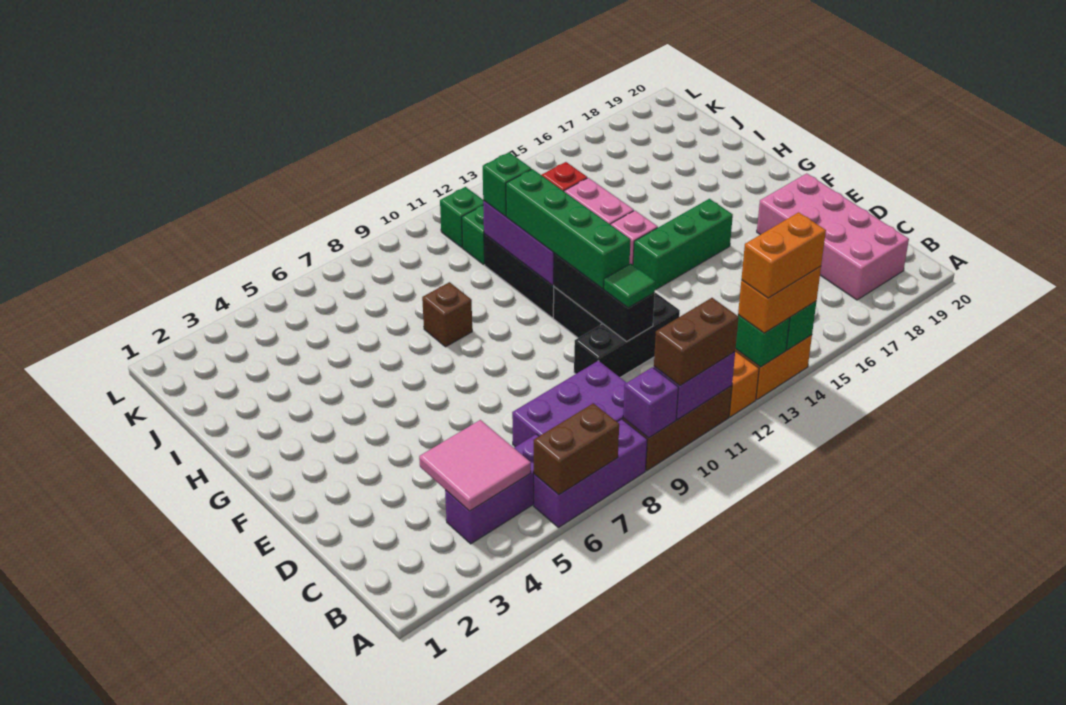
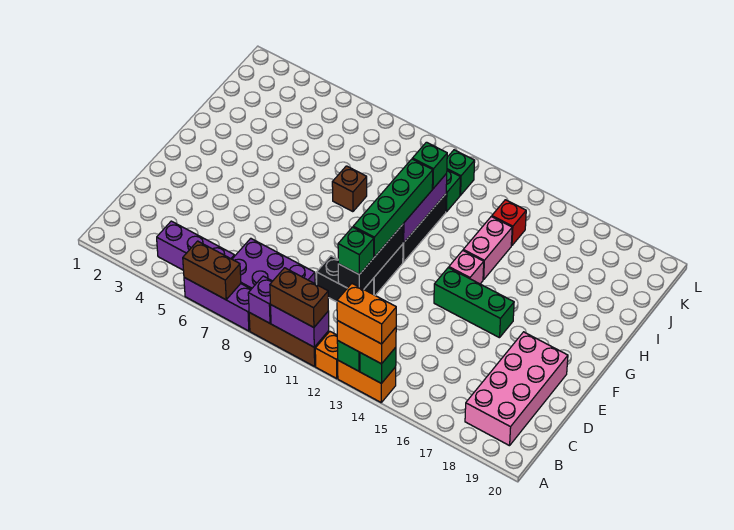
pink 2x2 tile [419,420,531,511] -> none
black 1x3 brick [574,293,680,377] -> black 1x2 brick [317,256,374,302]
green 1x1 tile [604,263,655,308] -> green 1x1 brick [338,227,374,275]

